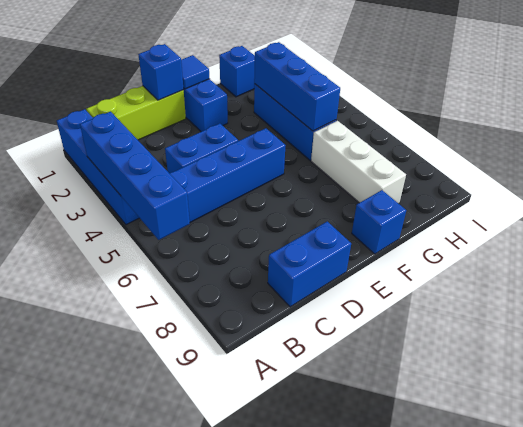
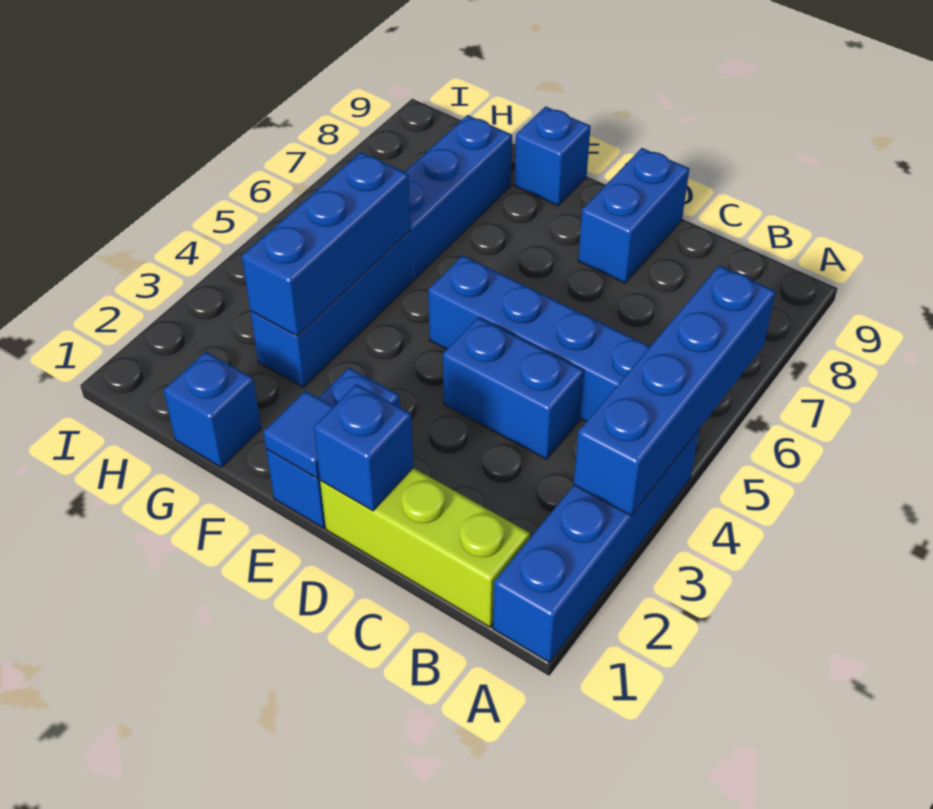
blue 1x2 brick [268,221,351,307] -> blue 1x2 brick turned to [578,148,689,283]
white 1x3 brick [311,121,406,204] -> blue 1x3 brick [405,115,512,279]

